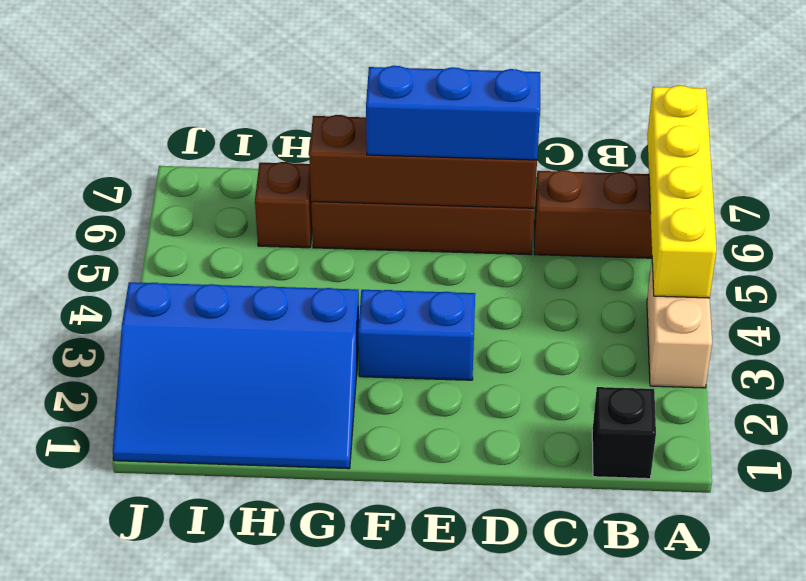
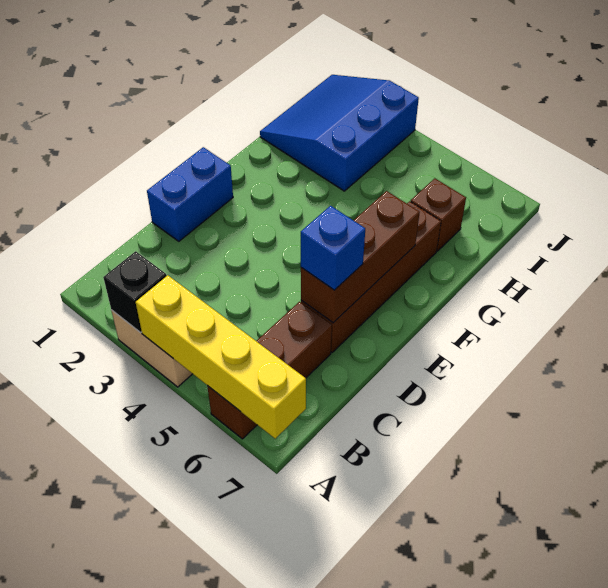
black 1x1 brick [592,387,656,479] -> black 1x1 brick moved to [103,251,167,333]
brown 1x4 brick [309,115,537,208] -> brown 1x3 brick [301,191,420,323]
blue 1x3 brick [366,66,540,160] -> blue 1x1 brick [301,206,365,290]
blue 1x2 brick [358,290,475,380] -> blue 1x2 brick moved to [147,147,233,241]
blue 3x4 slope [113,282,359,469] -> blue 3x3 slope [260,75,419,191]

